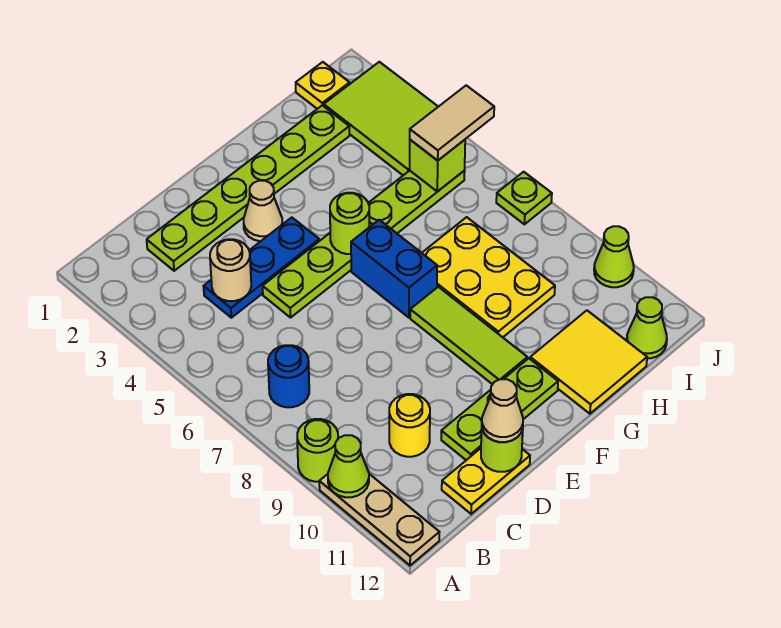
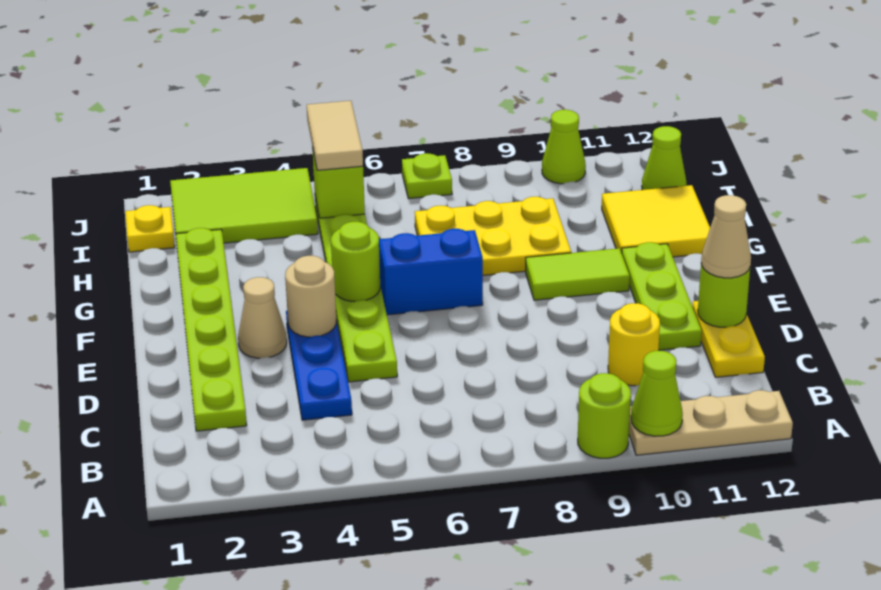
blue 1x1 round brick [268,345,309,407] -> none
tan 1x1 round brick [210,239,251,301] -> tan 1x1 round brick moved to [285,256,336,337]
lime 1x3 tile [410,287,527,384] -> lime 1x2 tile [526,248,630,300]

